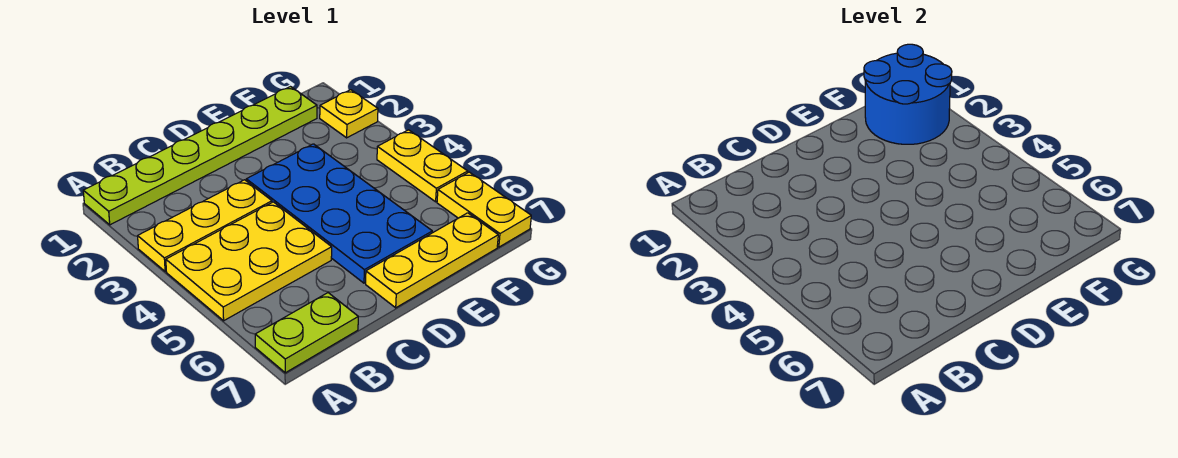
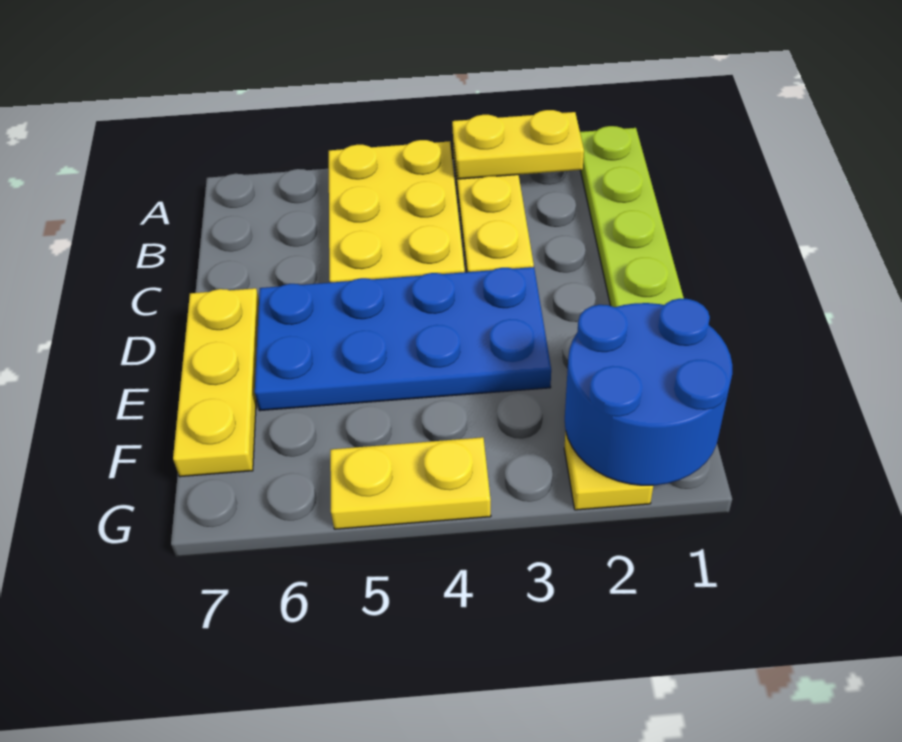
lime 1x2 plate [255,293,358,373] -> none
yellow 1x2 plate [437,172,531,247] -> yellow 1x2 plate moved to [452,110,584,179]

